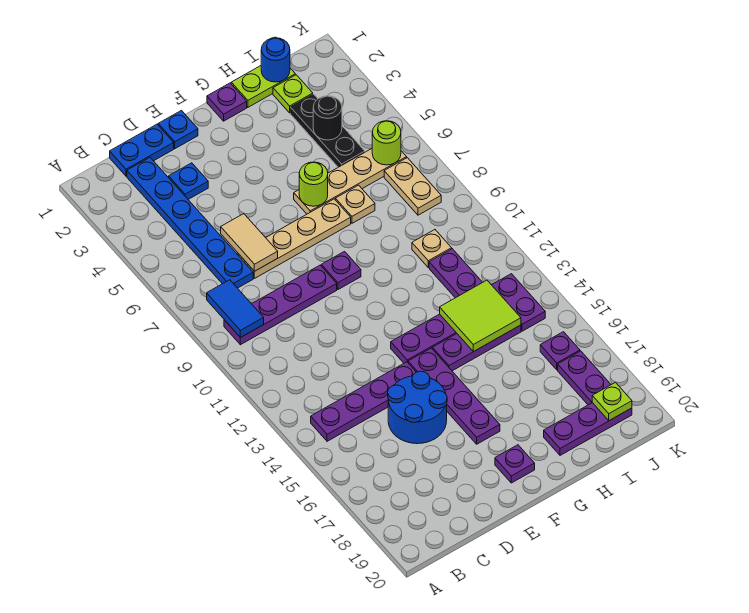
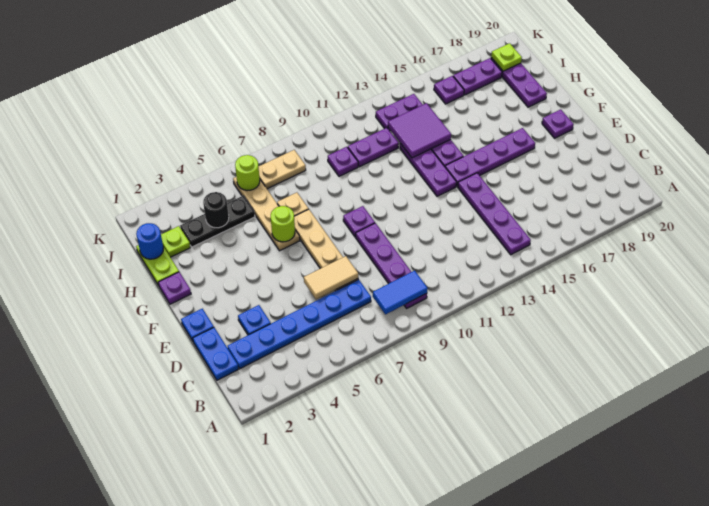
blue 2x2 round brick [388,371,447,444] -> none
lime 2x2 tile [440,280,521,351] -> purple 2x2 tile [388,103,451,158]
tan 1x1 plate [412,230,452,268] -> purple 1x1 plate [328,147,358,176]

